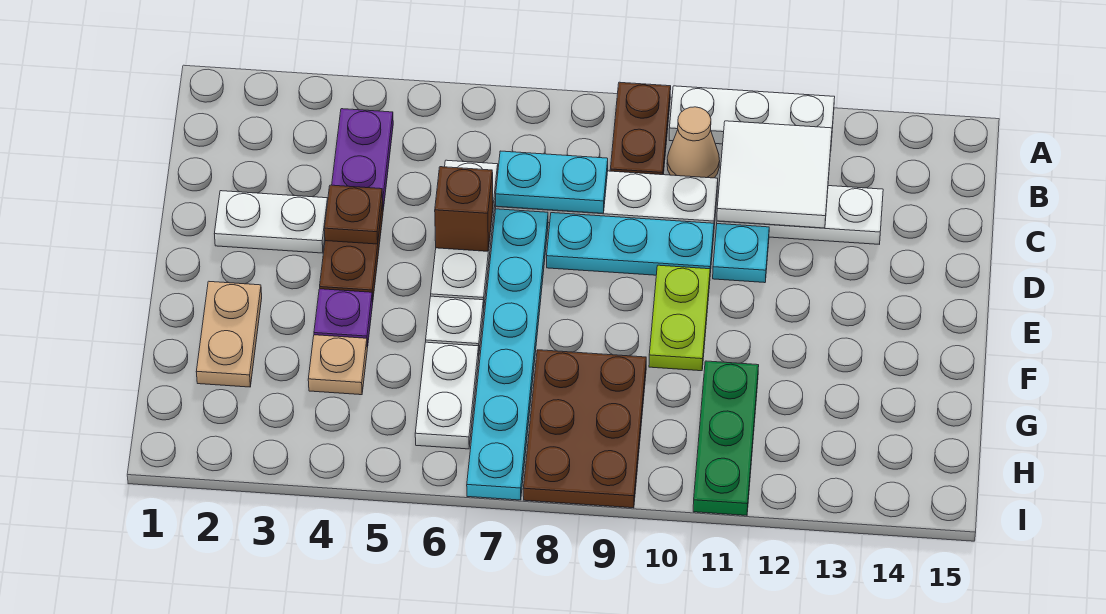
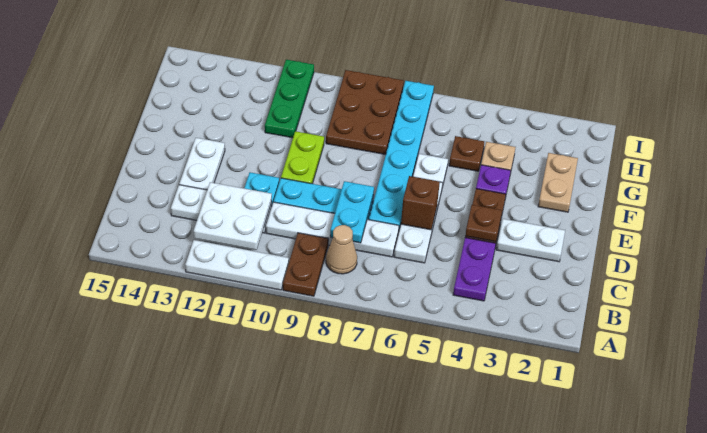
tan 1x1 cone [667,107,720,178] -> tan 1x1 cone moved to [326,225,357,274]
white 2x2 tile [717,121,832,228] -> white 2x2 plate [194,182,272,250]
cyan 1x2 plate [496,151,608,213] -> cyan 1x2 plate turned to [330,181,374,243]
none -> brown 1x1 plate [449,136,484,171]
white 1x2 plate [415,342,479,449] -> white 1x2 plate moved to [179,138,225,190]

